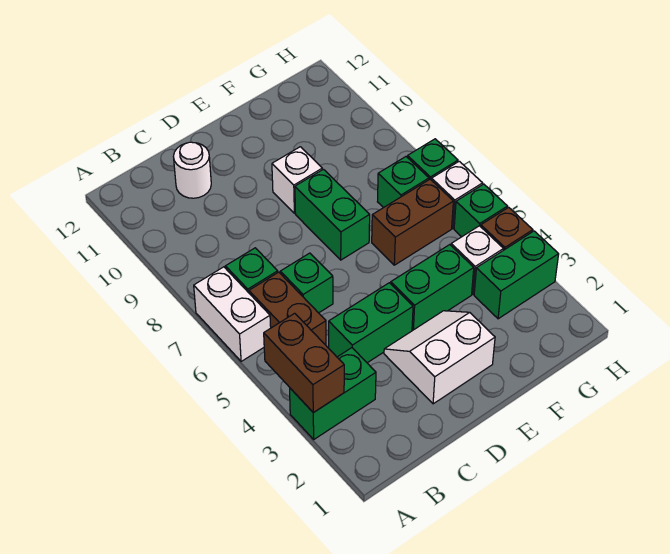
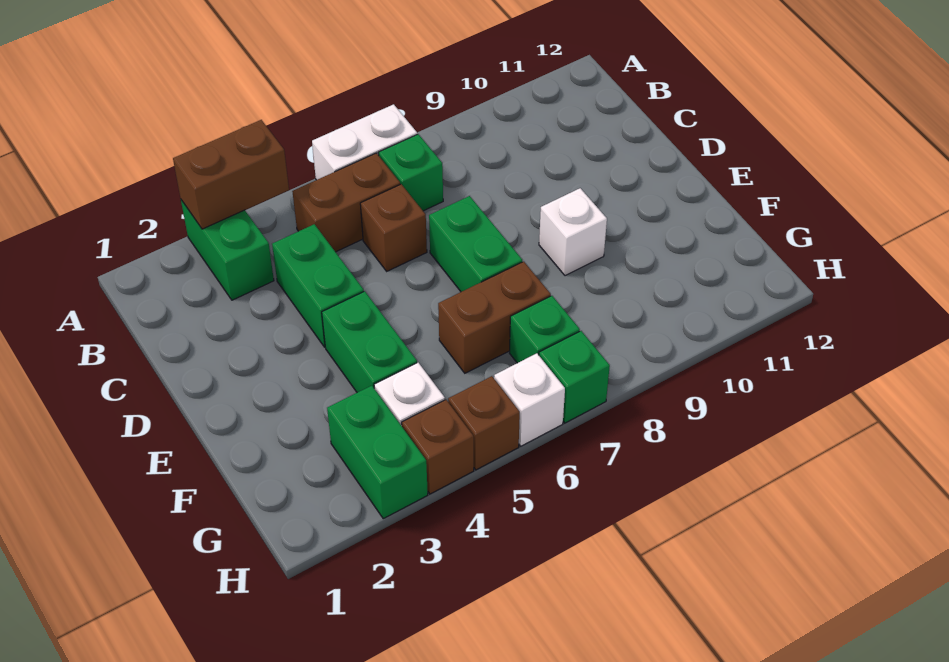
green 1x1 brick [280,253,333,313] -> brown 1x1 brick [360,184,427,271]
white 1x1 round brick [173,142,211,198] -> none
white 2x2 slope [384,311,495,404] -> none
green 1x2 brick [295,169,370,260] -> green 1x2 brick turned to [429,196,522,292]
brown 1x2 brick [372,179,453,265] -> brown 1x2 brick turned to [438,262,551,373]
green 1x1 brick [454,184,508,237] -> brown 1x1 brick [448,376,520,470]

